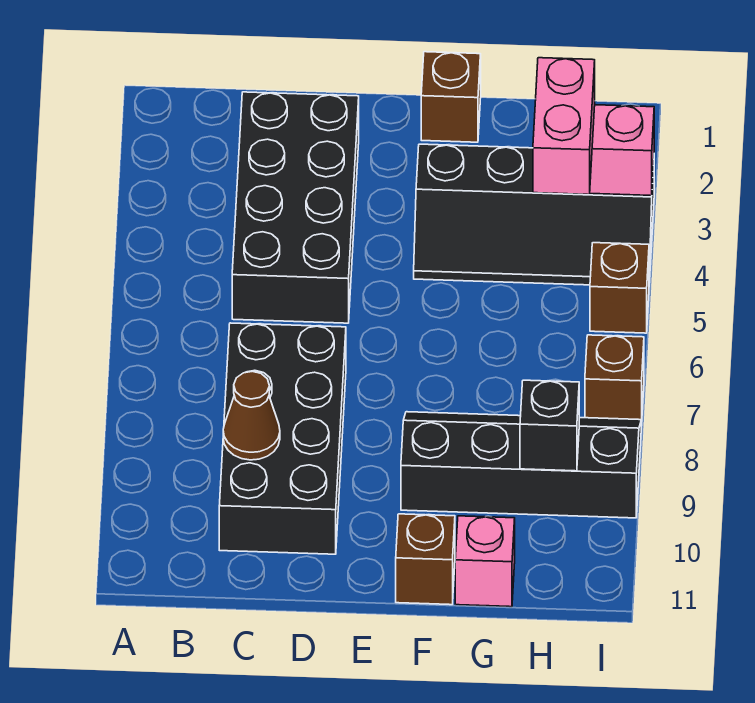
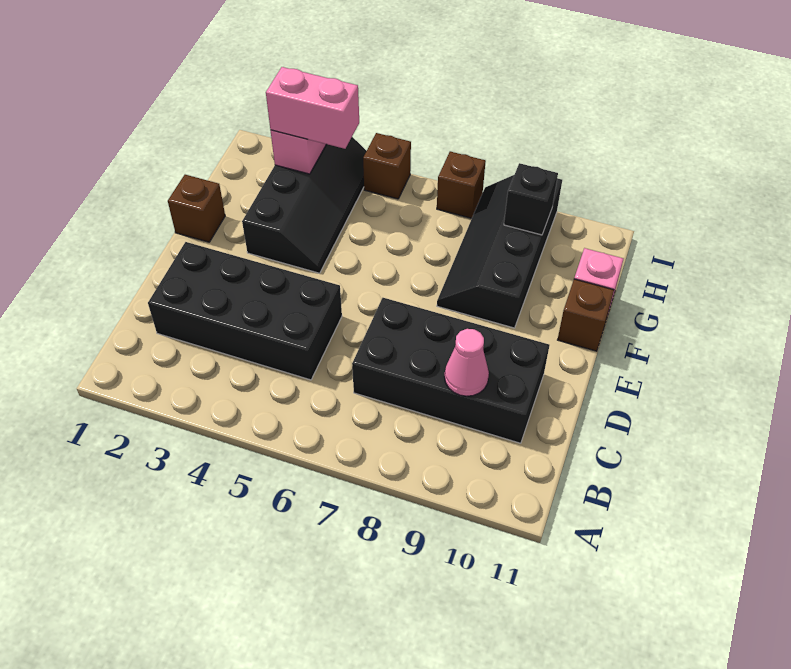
brown 1x1 cone [223,371,280,460] -> pink 1x1 cone [445,329,489,396]

